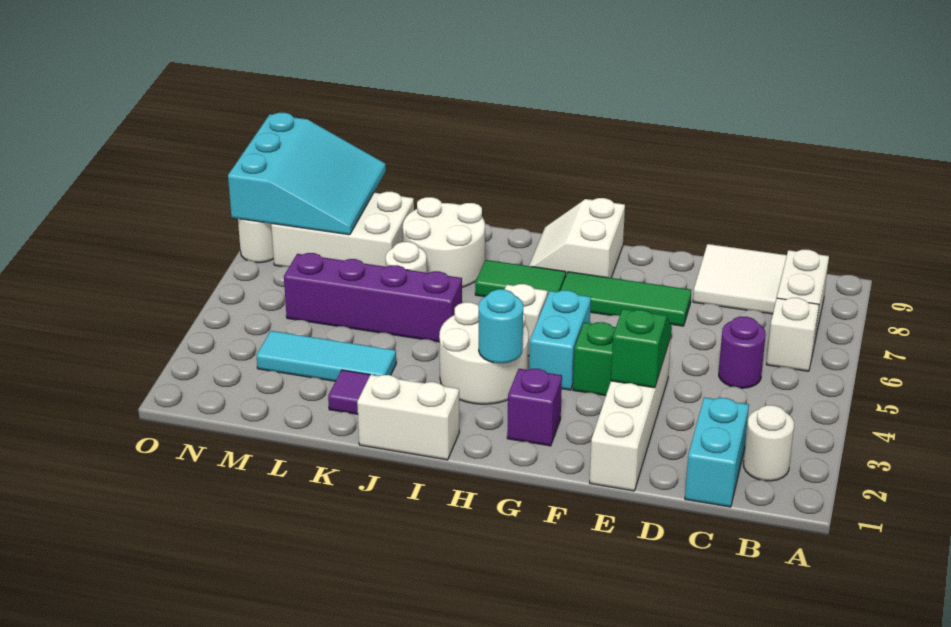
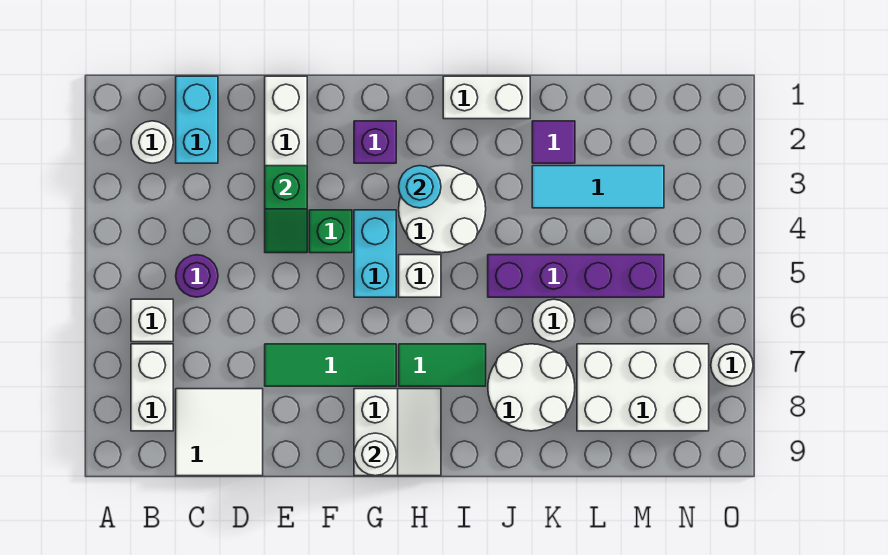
none -> white 1x1 round brick [354,433,396,476]
cyan 3x3 slope [228,113,386,235] -> none

